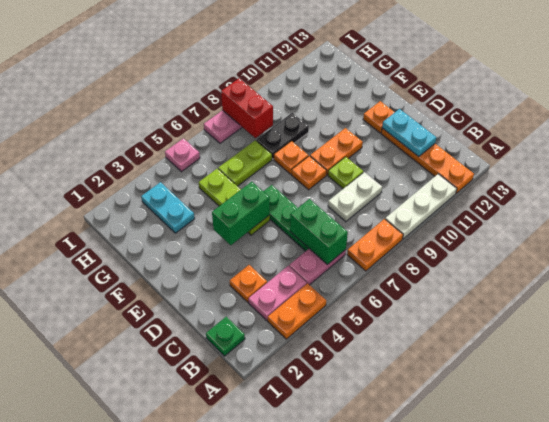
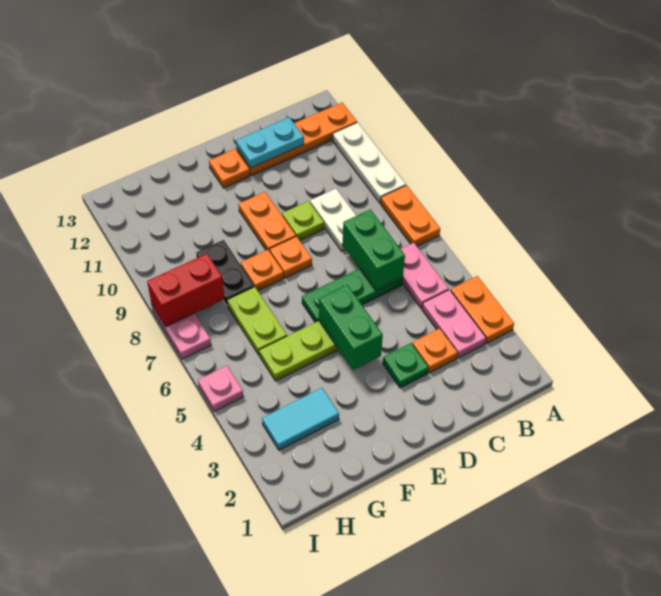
green 1x1 plate [206,317,245,356] -> green 1x1 plate moved to [383,343,429,388]
green 1x2 brick [290,199,348,265] -> green 1x2 brick turned to [343,209,405,291]
cyan 1x2 plate [141,182,195,233] -> cyan 1x2 tile [262,388,339,450]

